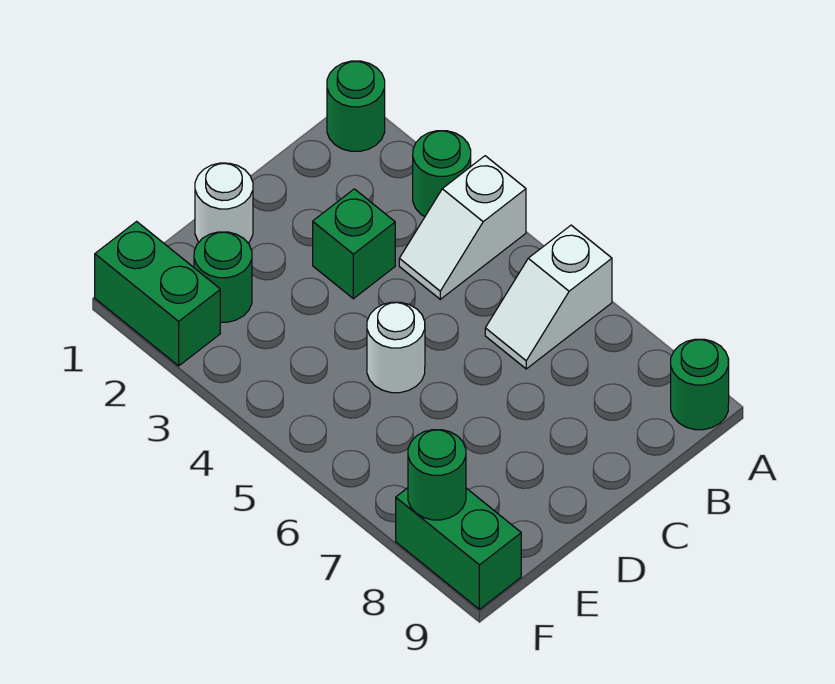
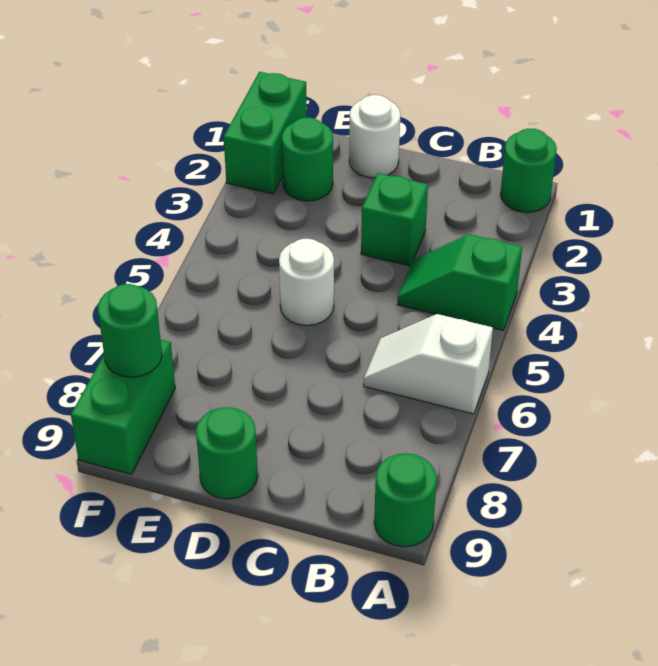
green 1x1 round brick [413,131,471,216] -> green 1x1 round brick moved to [196,407,258,499]
white 1x2 slope [399,156,526,299] -> green 1x2 slope [397,234,522,330]

